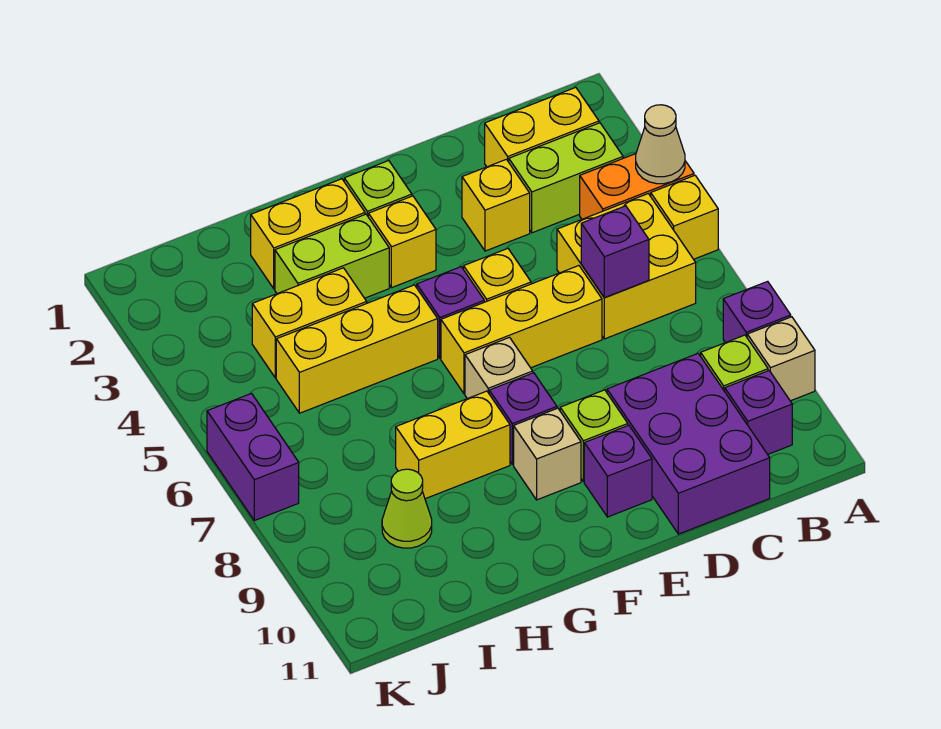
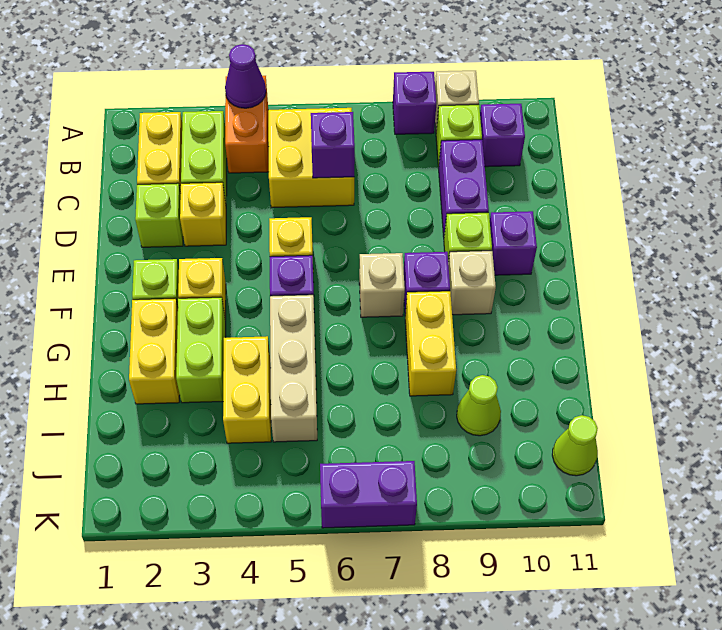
tan 1x1 cone [636,105,685,184] -> purple 1x1 cone [225,44,266,108]
yellow 1x1 brick [651,175,718,259] -> none
purple 2x3 brick [607,354,770,534] -> purple 1x2 brick [439,140,489,237]
none -> lime 1x1 brick [135,183,183,247]
yellow 1x3 brick [441,266,602,394] -> none
yellow 1x3 brick [276,285,438,413] -> tan 1x3 brick [270,295,317,442]
none -> lime 1x1 cone [552,415,598,476]

